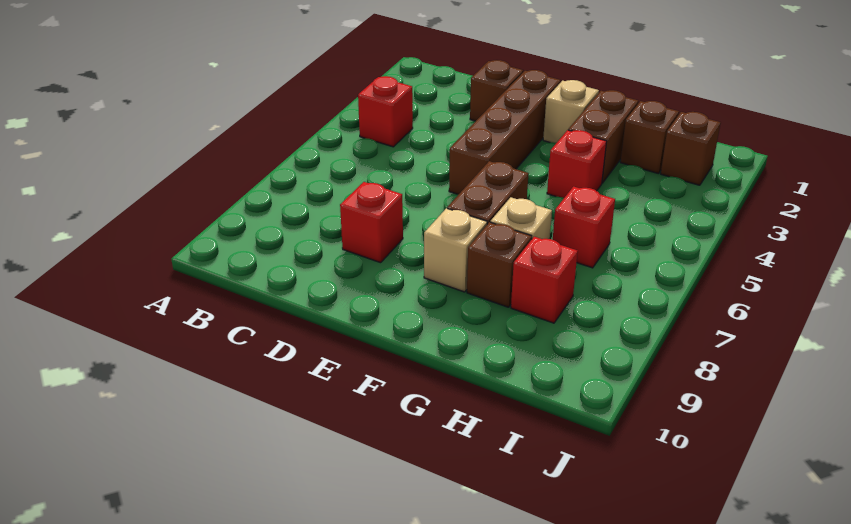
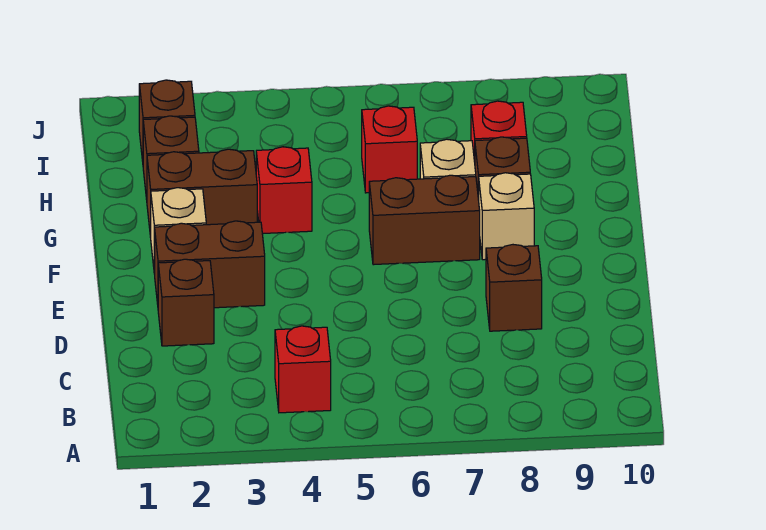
red 1x1 brick [340,182,403,263] -> brown 1x1 brick [486,245,542,331]
brown 1x4 brick [449,70,561,195] -> brown 1x2 brick [155,221,265,308]

